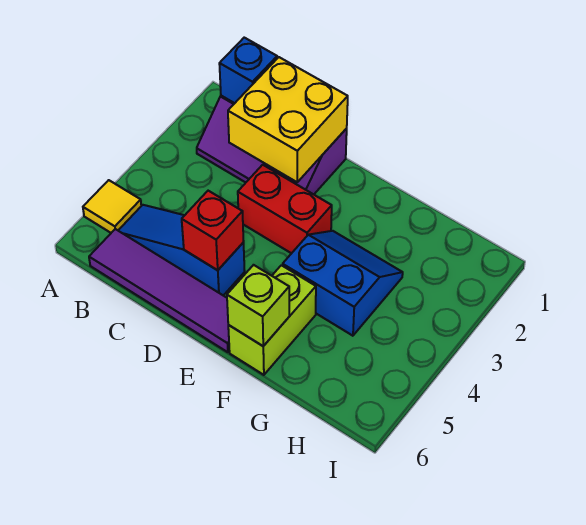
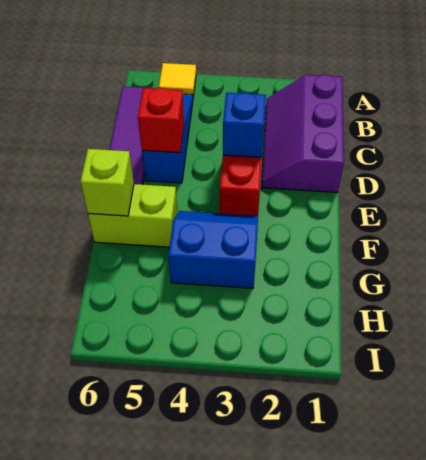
blue 1x1 brick [219,38,277,103] -> blue 1x1 brick moved to [223,93,266,157]
yellow 2x2 brick [228,57,348,182] -> none
blue 2x2 slope [283,231,403,336] -> blue 2x2 slope turned to [168,211,258,288]

